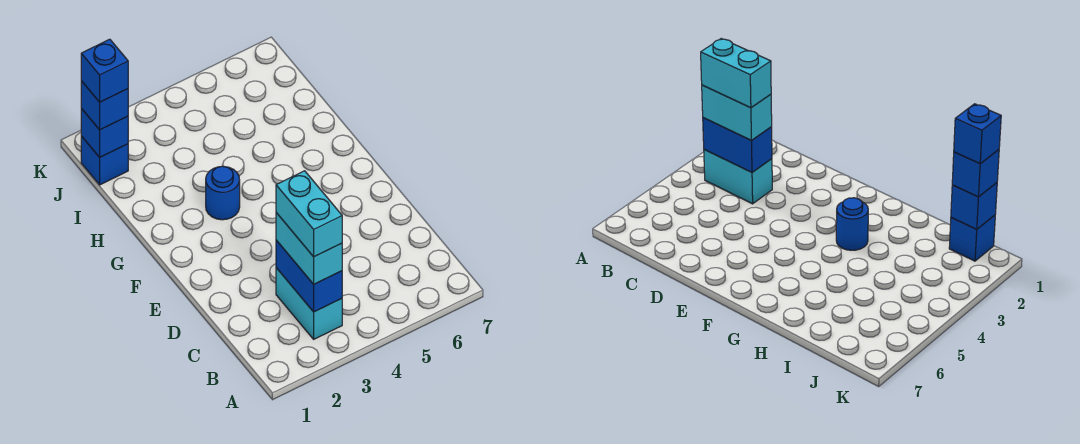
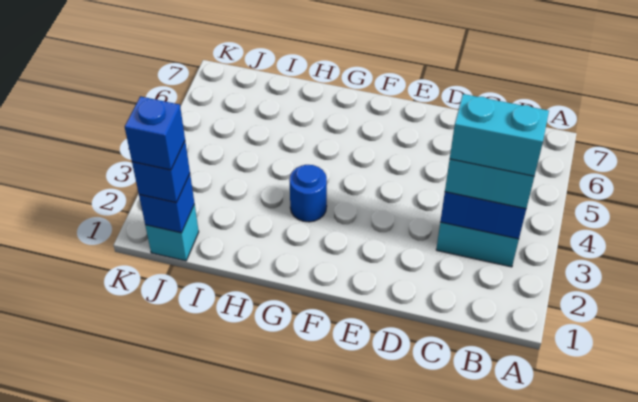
blue 1x1 brick [81,136,128,185] -> cyan 1x1 brick [145,204,199,261]

